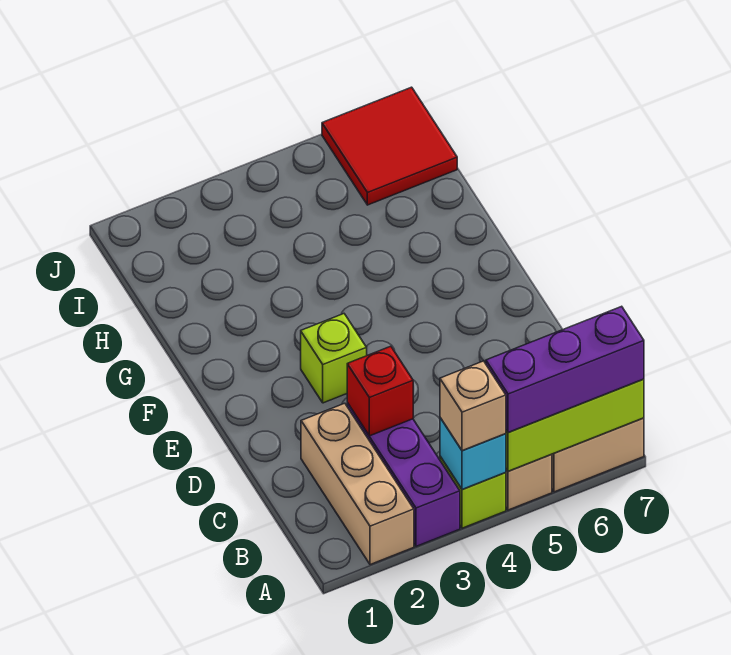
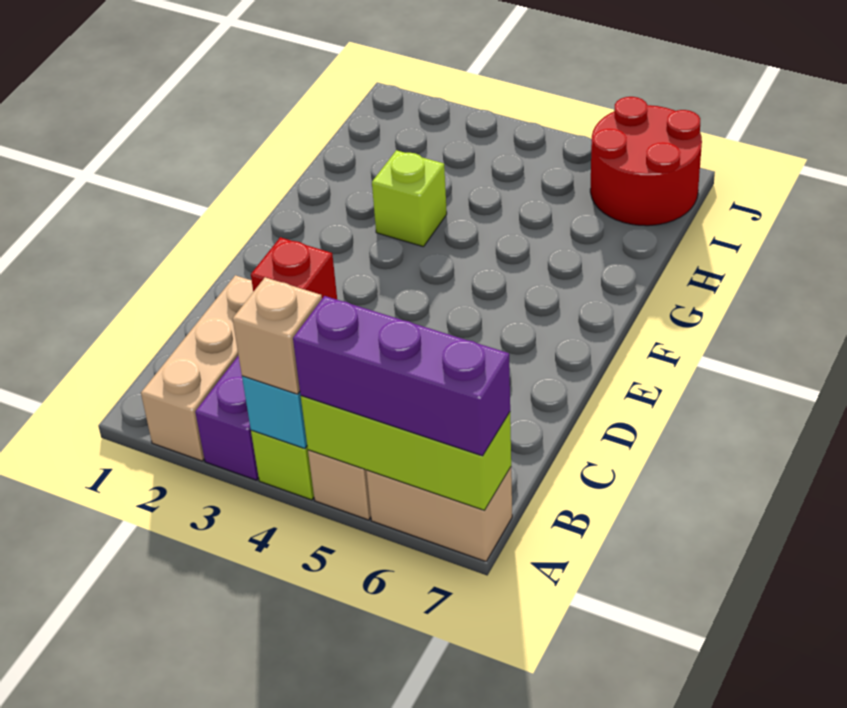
lime 1x1 brick [301,314,367,403] -> lime 1x1 brick moved to [372,150,447,247]
red 2x2 tile [322,87,457,205] -> red 2x2 round brick [590,97,702,226]

